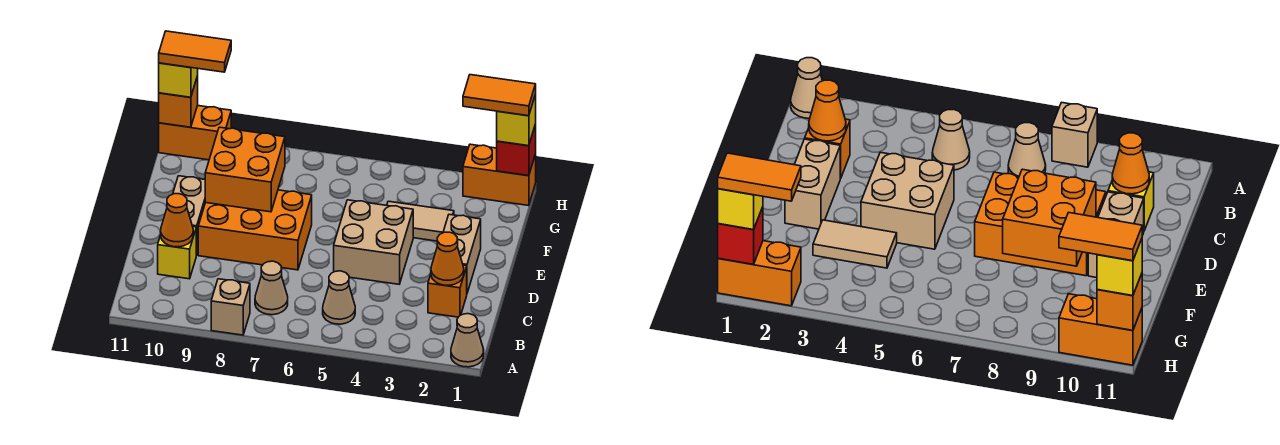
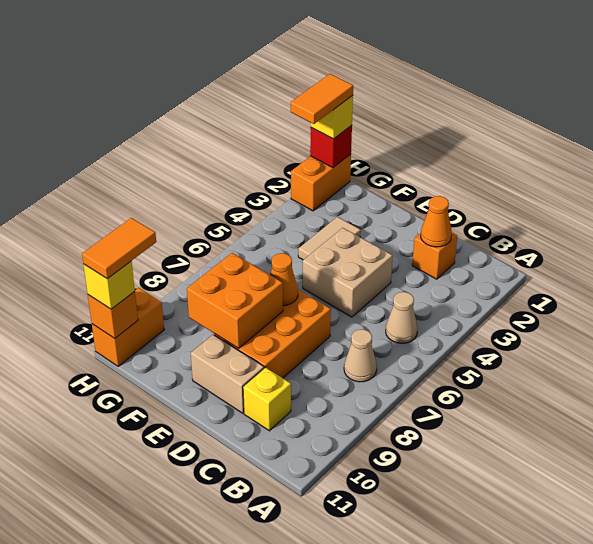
tan 1x1 cone [451,314,484,367] -> none
tan 1x1 brick [211,279,250,335] -> none
orange 1x1 cone [161,194,193,247] -> orange 1x1 cone moved to [270,253,298,306]
tan 1x2 brick [443,214,481,293] -> none

